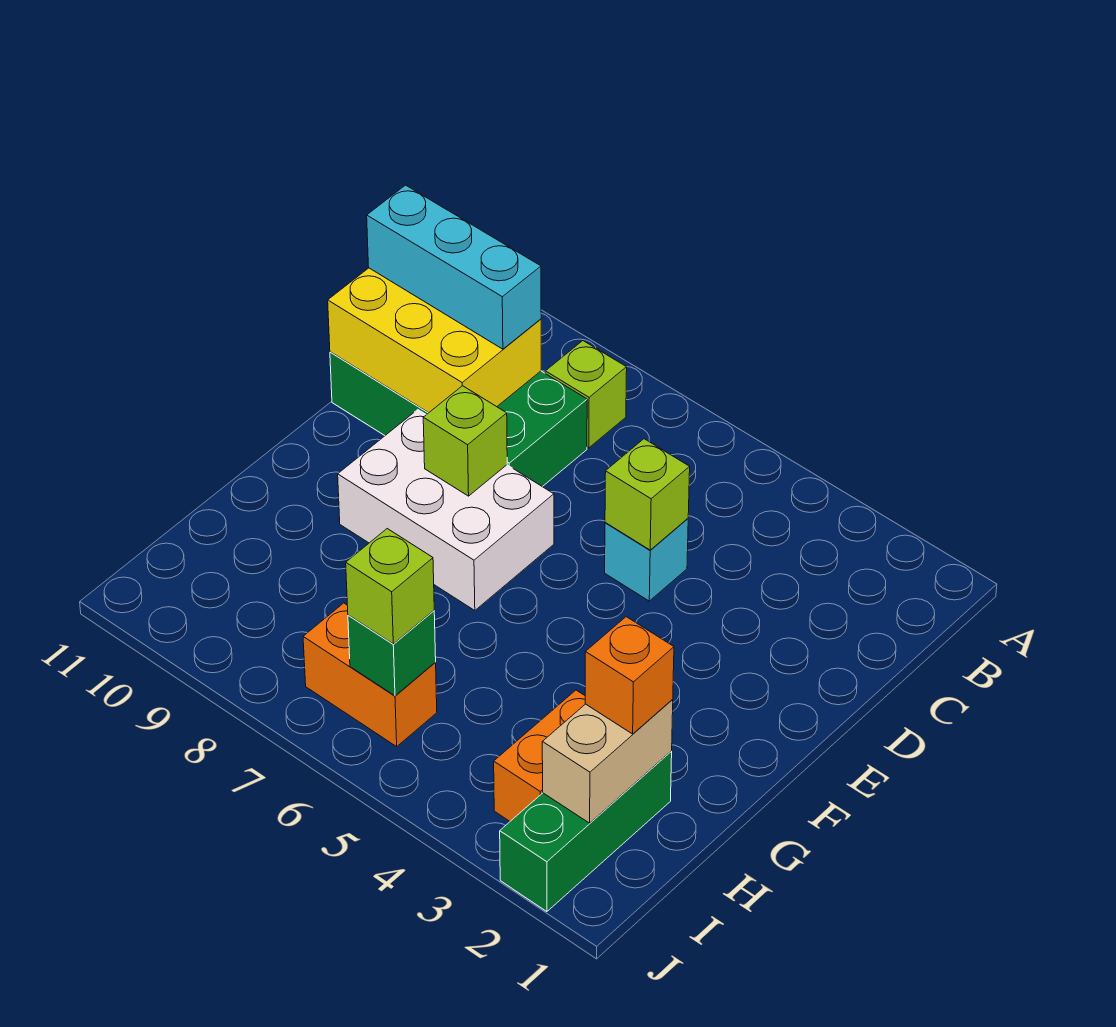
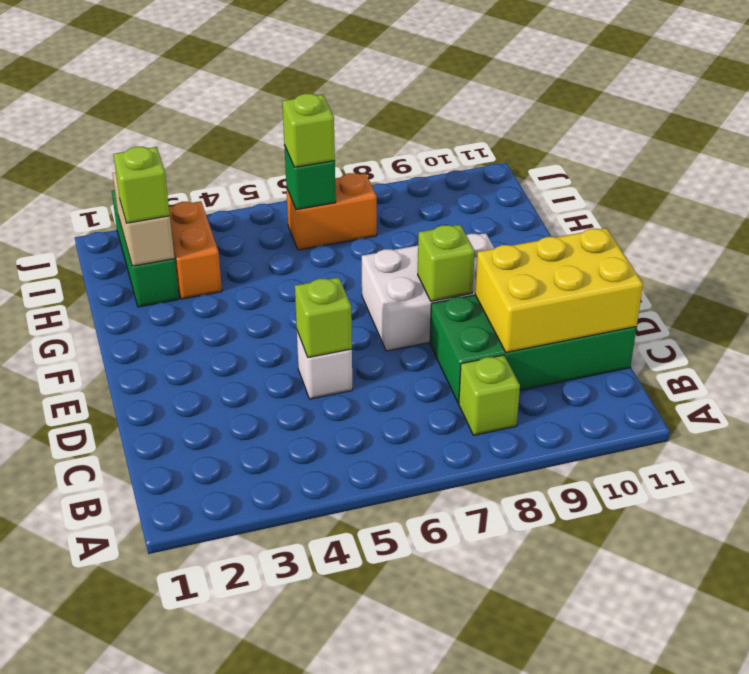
cyan 1x3 brick [367,185,541,349] -> none
cyan 1x1 brick [605,519,688,601] -> white 1x1 brick [297,331,352,399]
orange 1x1 brick [585,617,674,734] -> lime 1x1 brick [114,147,170,223]

